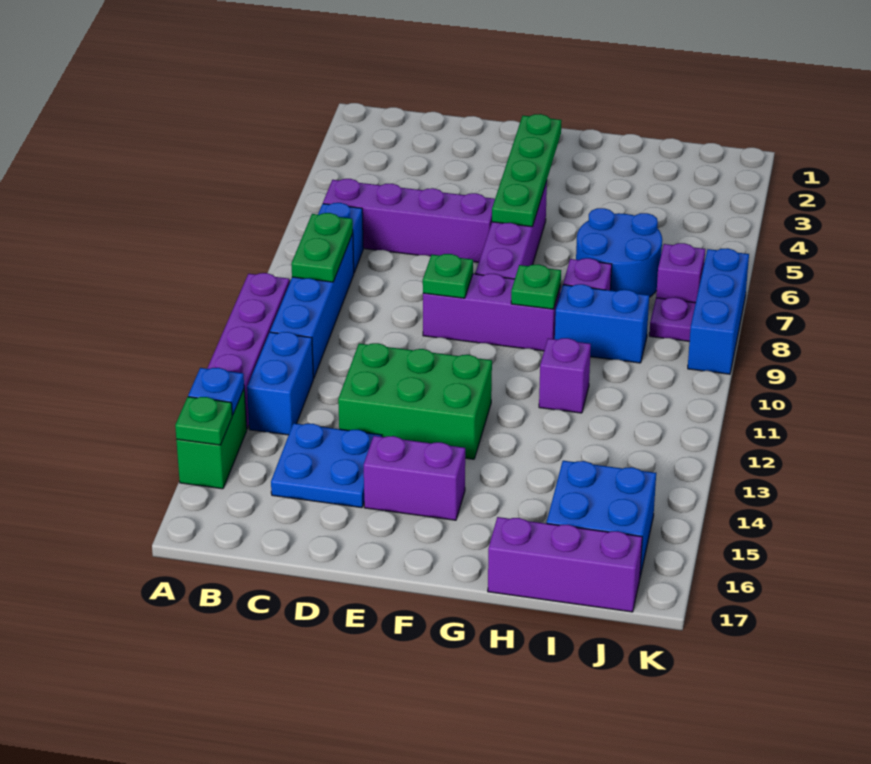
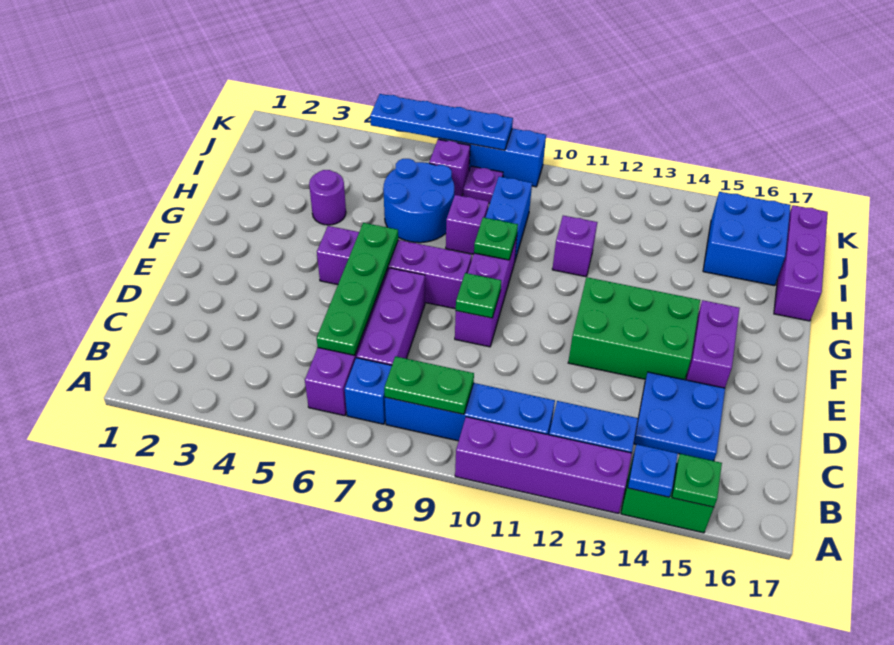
none -> purple 1x3 brick [357,268,425,365]
green 2x3 brick [338,343,492,459] -> green 2x3 brick turned to [568,277,700,380]
green 1x4 plate [492,114,561,227] -> green 1x4 plate turned to [317,223,398,355]
none -> purple 1x1 round brick [309,170,346,225]
none -> blue 1x4 plate [370,94,513,150]

